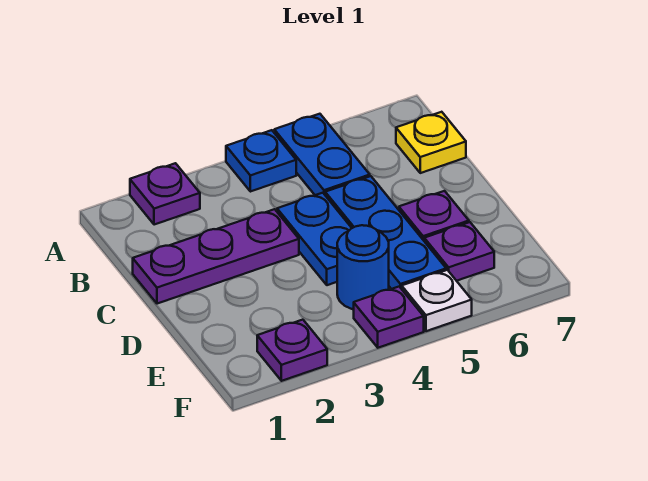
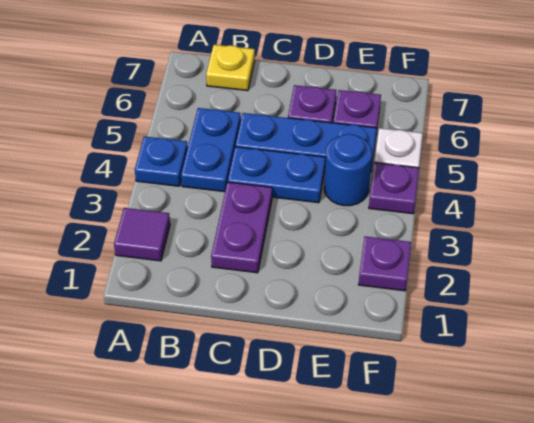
purple 1x1 plate [130,163,200,225] -> purple 1x1 tile [114,208,170,261]
blue 1x2 plate [274,114,370,195] -> blue 1x2 plate turned to [181,108,241,192]
purple 1x3 plate [133,209,299,304] -> purple 1x2 plate [211,182,272,273]

